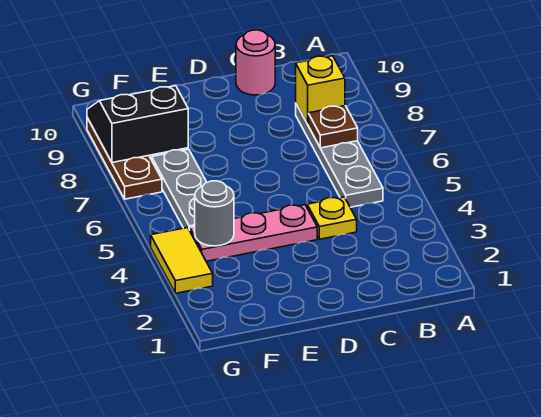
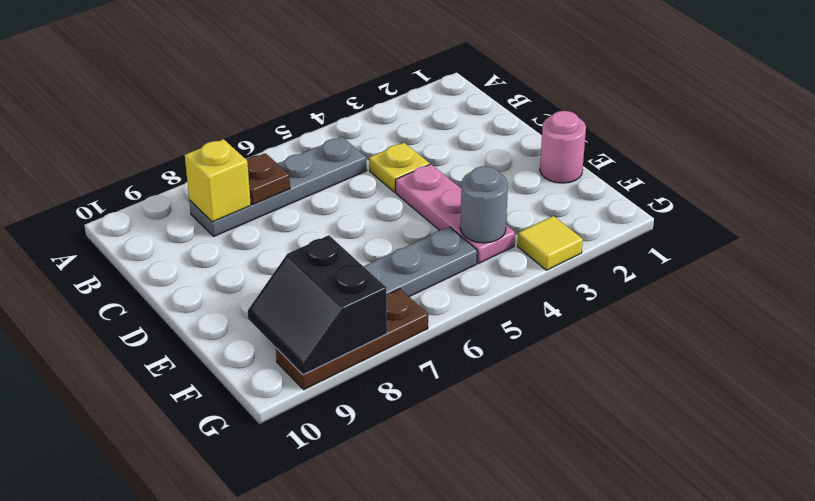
pink 1x1 round brick [236,30,275,95] -> pink 1x1 round brick moved to [540,111,586,183]
yellow 1x2 tile [151,228,213,293] -> yellow 1x1 tile [518,216,583,270]

